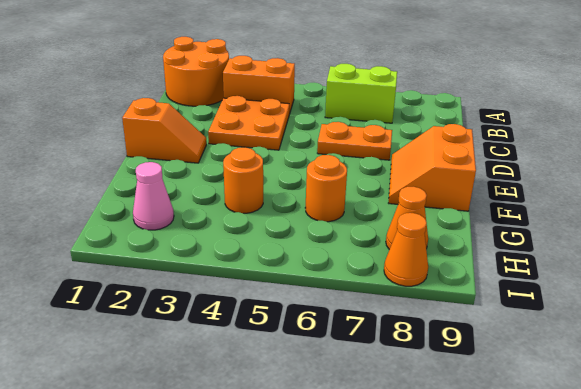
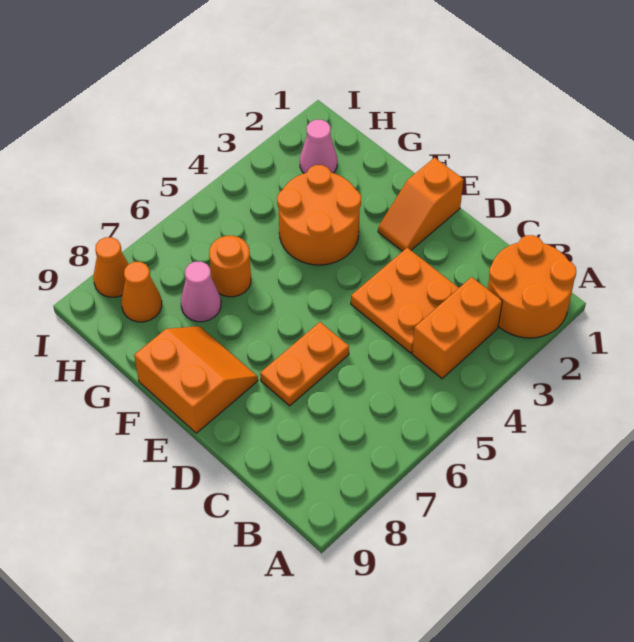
lime 1x2 brick [325,64,397,123] -> none
orange 1x1 round brick [223,147,263,213] -> orange 2x2 round brick [277,165,361,265]
none -> pink 1x1 cone [181,262,221,322]

